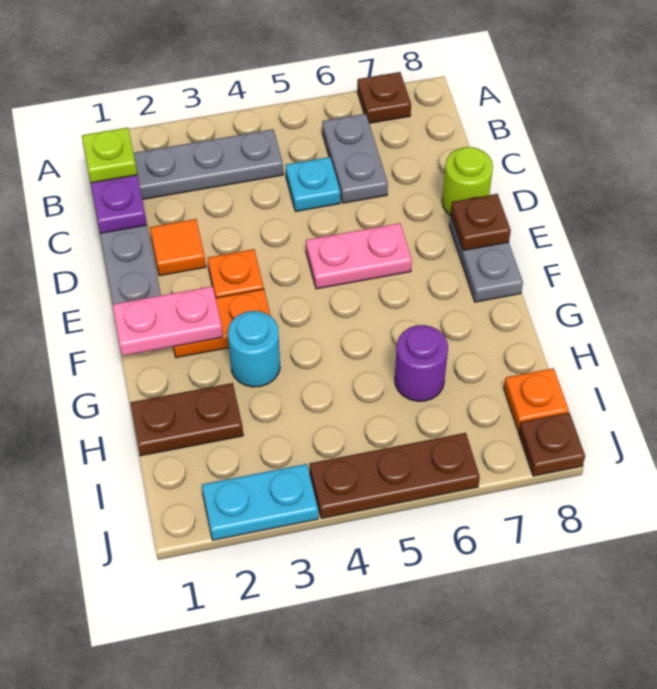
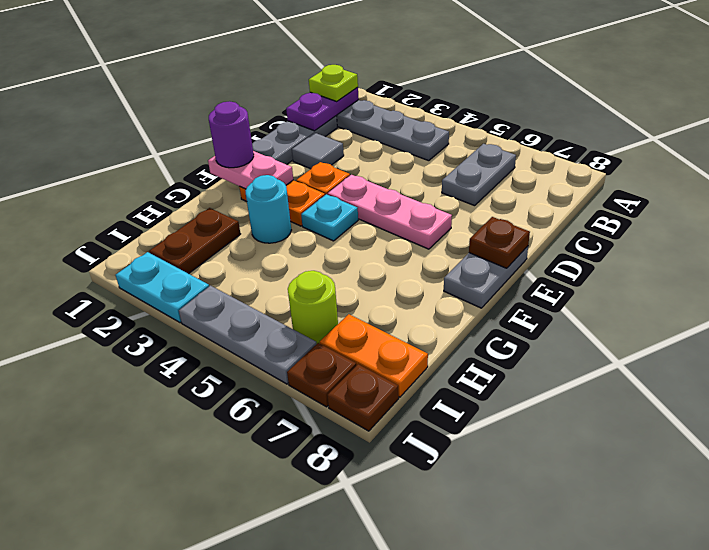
brown 1x1 plate [357,72,411,123] -> brown 1x1 plate moved to [287,343,356,407]
cyan 1x1 plate [286,157,340,211] -> cyan 1x1 plate moved to [301,194,358,241]
orange 1x1 tile [150,219,206,276] -> grey 1x1 tile [292,133,344,169]
lime 1x1 round brick [442,147,493,215] -> lime 1x1 round brick moved to [288,271,338,344]
pink 1x2 plate [306,223,412,289] -> pink 1x3 plate [328,175,452,249]
brown 1x2 plate [130,383,243,456] -> brown 1x2 plate turned to [149,208,240,274]
purple 1x1 round brick [395,325,448,401] -> purple 1x1 round brick moved to [209,101,254,168]
orange 1x1 plate [504,368,569,430] -> orange 1x2 plate [320,314,428,397]
brown 1x3 plate [310,433,480,519] -> grey 1x3 plate [179,285,316,384]

